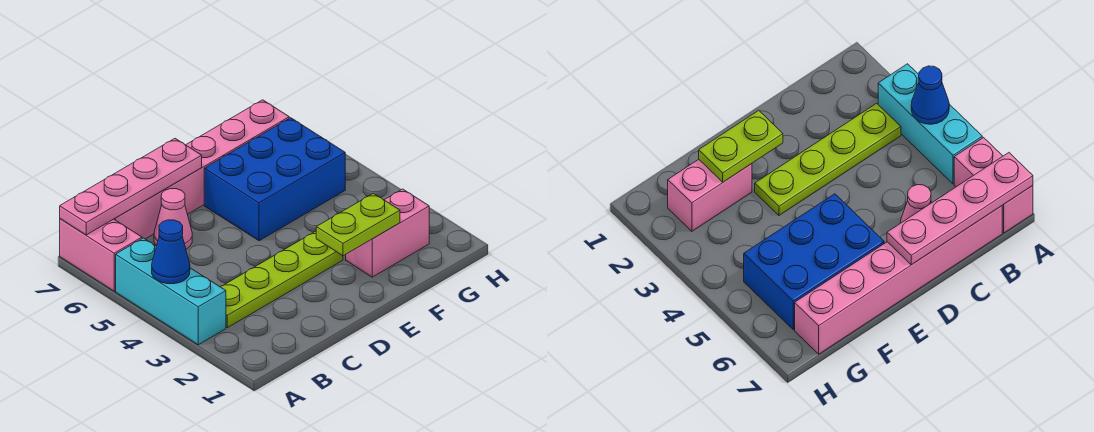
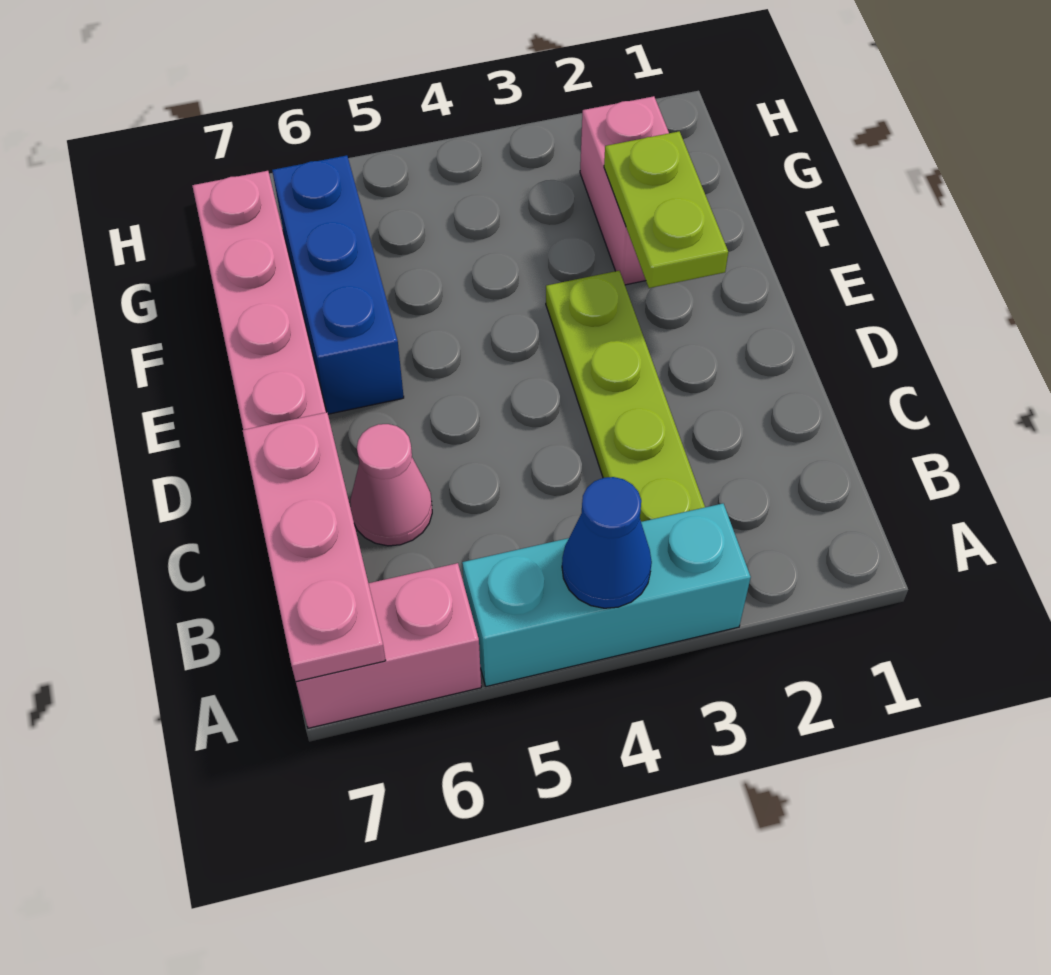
pink 1x4 plate [60,139,202,235] -> pink 1x3 plate [243,412,386,682]
blue 2x3 brick [204,118,345,241] -> blue 1x3 brick [272,155,404,414]

